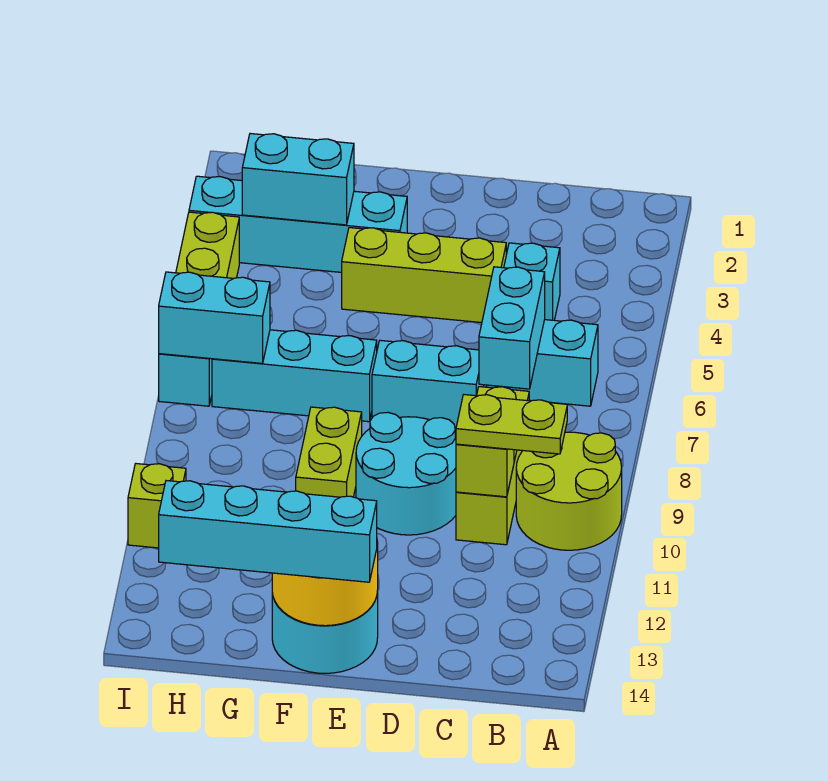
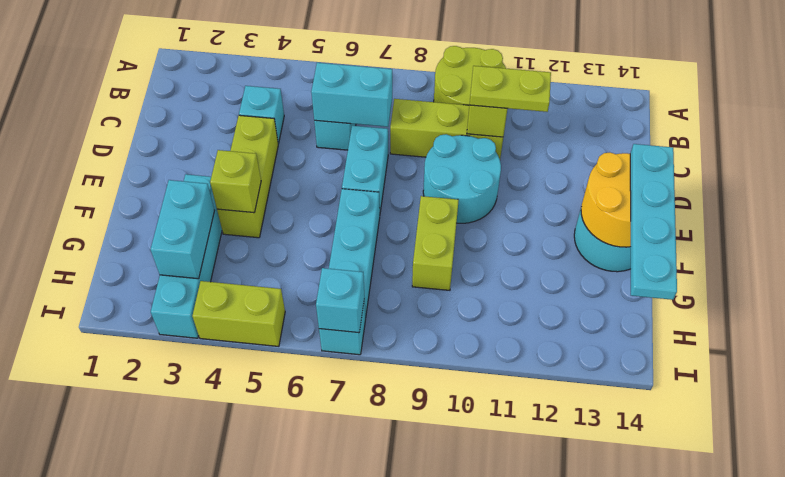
lime 1x2 plate [456,395,567,454] -> lime 1x2 plate turned to [470,66,551,112]
cyan 1x4 brick [159,481,377,582] -> cyan 1x4 plate [630,144,677,300]
lime 1x2 brick [296,407,362,497] -> lime 1x2 brick turned to [412,196,459,290]
cyan 1x2 brick [159,272,270,363] -> cyan 1x1 brick [316,268,365,333]
lime 1x1 brick [128,464,186,548] -> lime 1x1 brick moved to [210,150,261,213]

